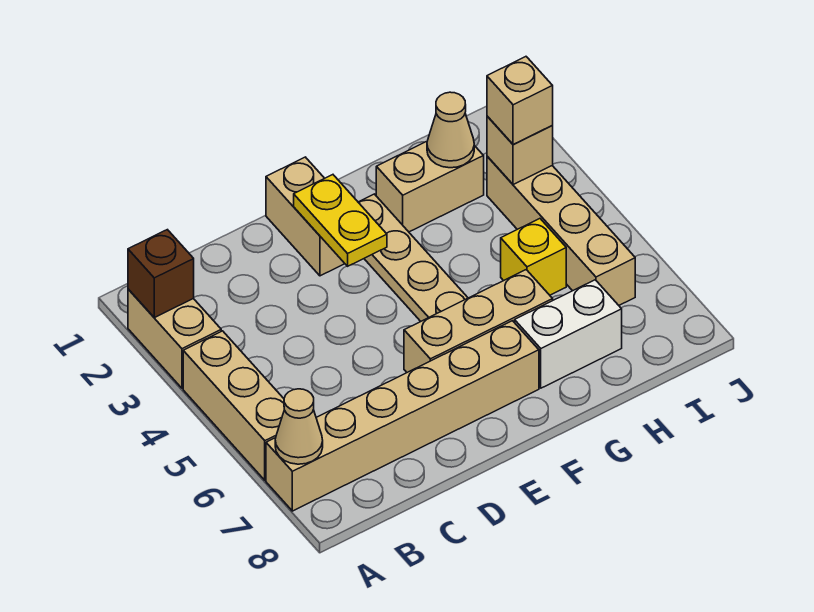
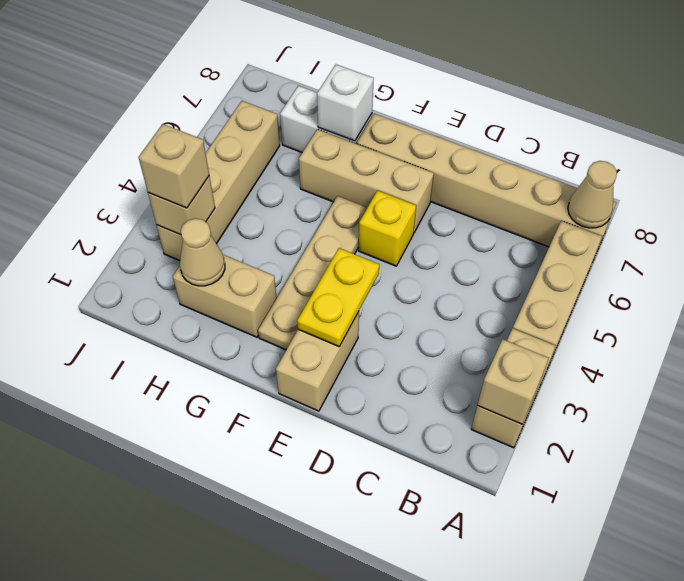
brown 1x1 brick [128,230,194,318] -> tan 1x1 brick [477,339,549,424]
none -> white 1x1 brick [317,65,374,141]
yellow 1x1 brick [501,219,566,295] -> yellow 1x1 brick moved to [359,191,416,266]

